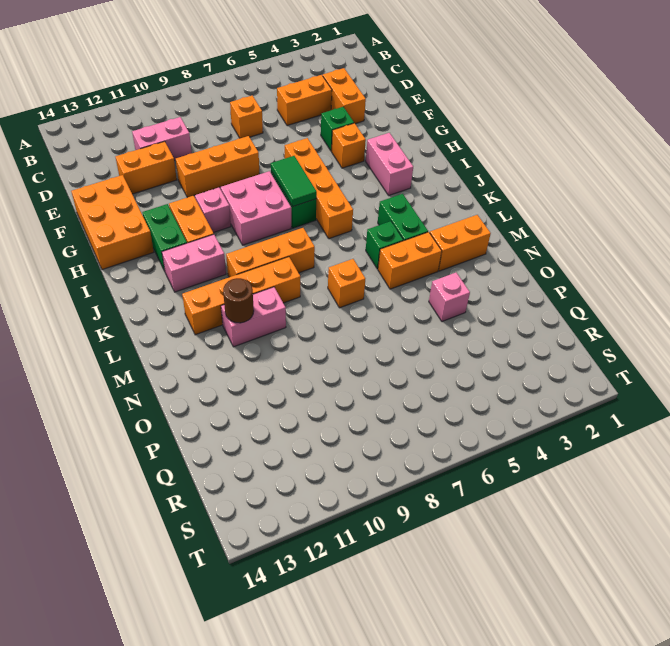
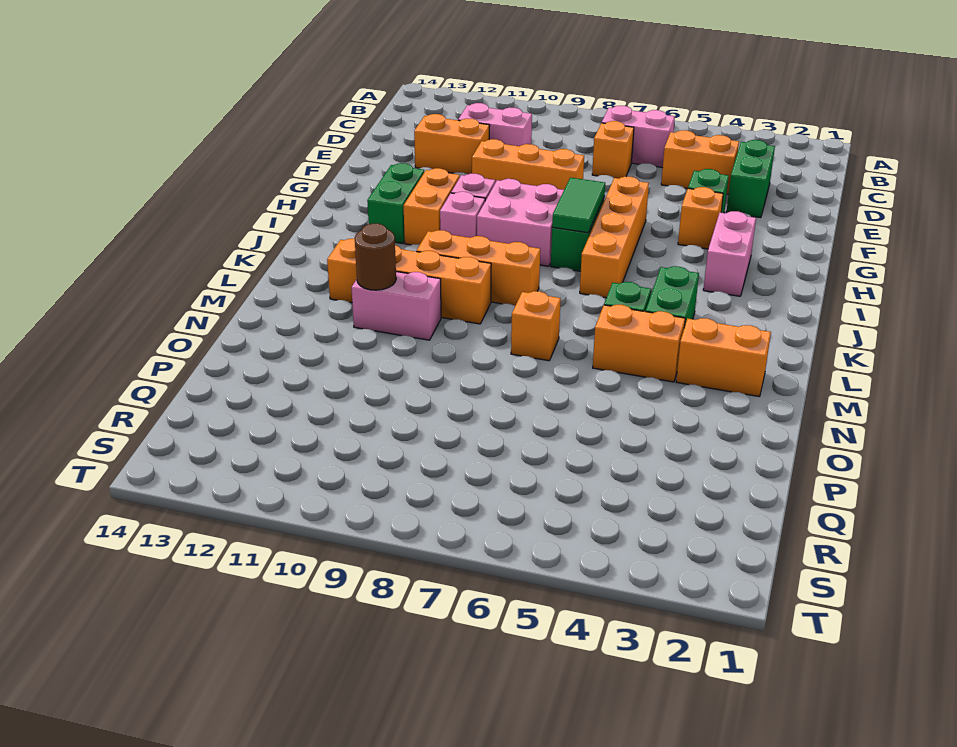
orange 1x2 brick [323,68,366,124] -> green 1x2 brick [726,140,775,218]
orange 2x3 brick [71,175,154,270] -> none
pink 1x2 brick [162,234,226,292] -> pink 1x2 brick moved to [602,106,675,168]
pink 1x1 brick [429,273,470,321] -> pink 1x1 brick moved to [440,192,485,238]

